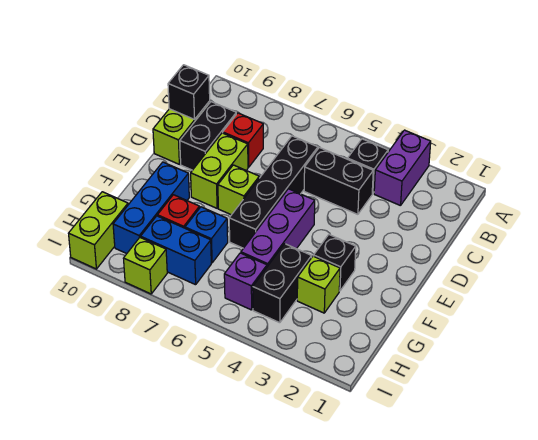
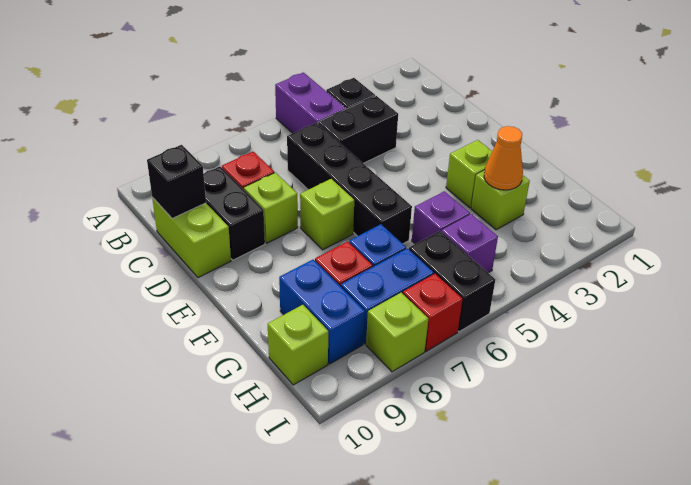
purple 1x2 brick [374,130,431,206] -> purple 1x2 brick moved to [275,73,346,133]
lime 1x2 brick [191,133,248,208] -> lime 1x1 brick [244,173,298,243]
purple 1x3 brick [241,189,315,267] -> purple 1x1 brick [412,191,470,244]
black 1x1 brick [314,235,356,291] -> lime 1x1 brick [446,140,492,208]
blue 1x3 brick [113,162,189,254] -> blue 1x2 brick [279,259,365,364]
none -> orange 1x1 cone [484,126,523,190]
black 1x2 brick [253,244,312,323] -> black 1x2 brick moved to [409,231,495,332]
lime 1x2 brick [68,192,128,269] -> lime 1x1 brick [268,305,328,385]
none -> red 1x1 brick [403,274,462,351]

